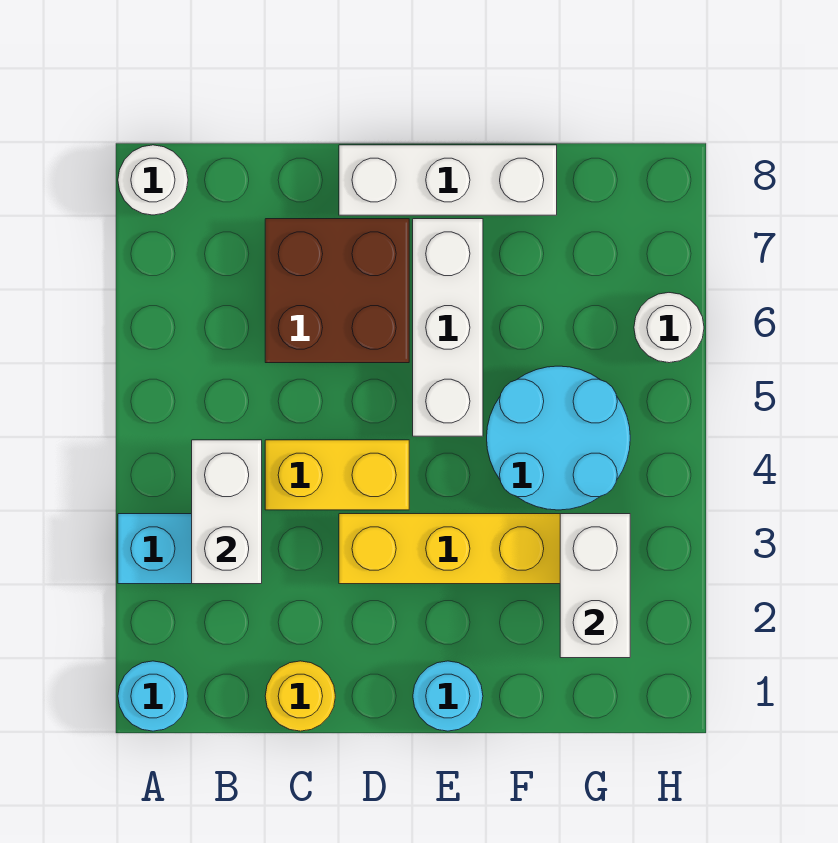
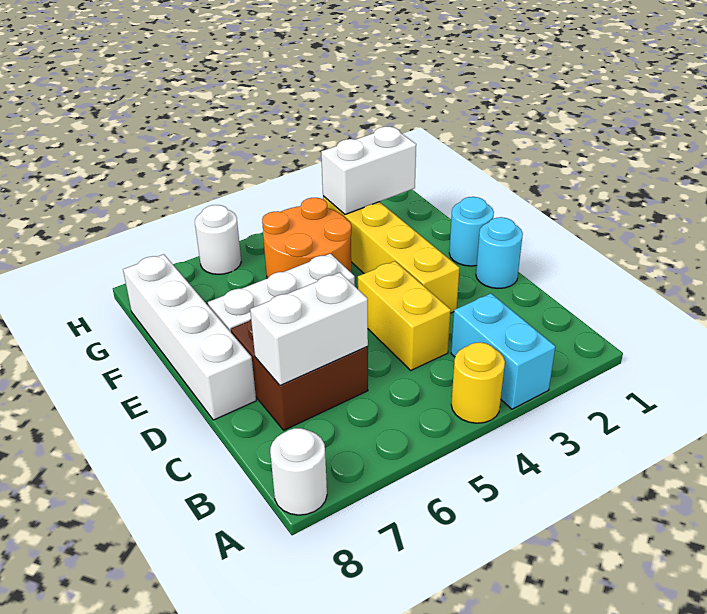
cyan 1x1 round brick [118,661,188,731] -> cyan 1x1 round brick moved to [476,217,523,288]
white 1x2 brick [192,440,262,584] -> white 1x2 brick moved to [250,273,368,385]
yellow 1x1 round brick [265,661,335,731] -> yellow 1x1 round brick moved to [451,342,505,423]
white 1x3 brick [339,145,557,215] -> white 1x4 brick [123,254,256,420]
cyan 2x2 round brick [487,366,630,510] -> orange 2x2 round brick [262,198,351,278]

